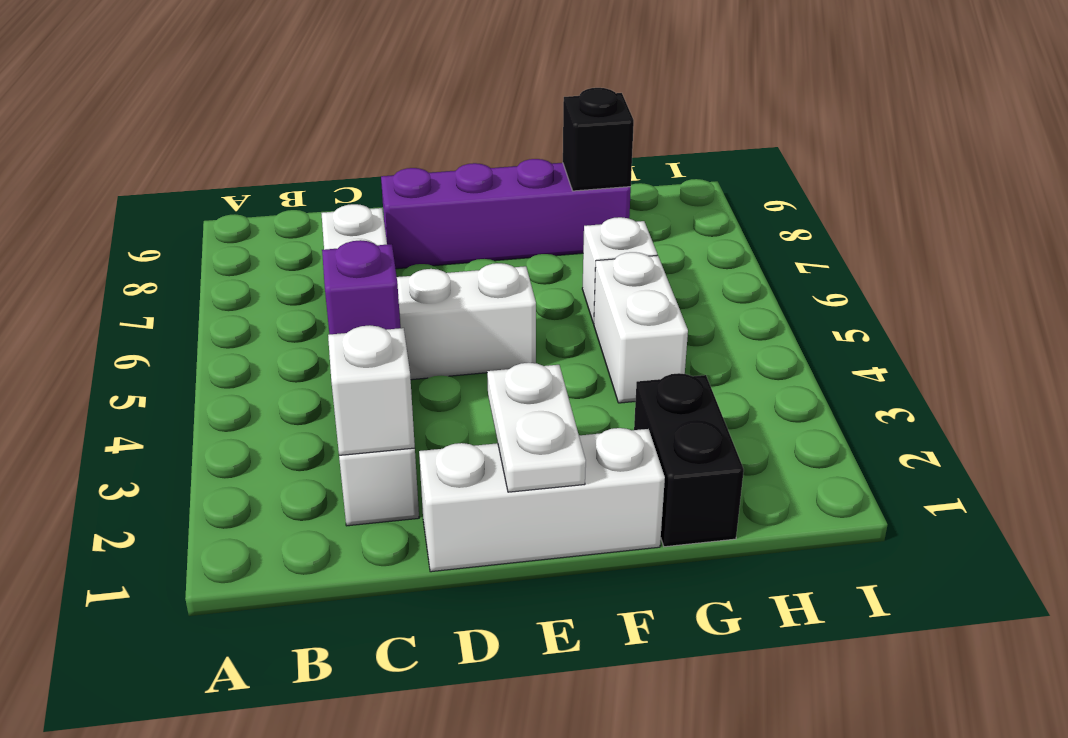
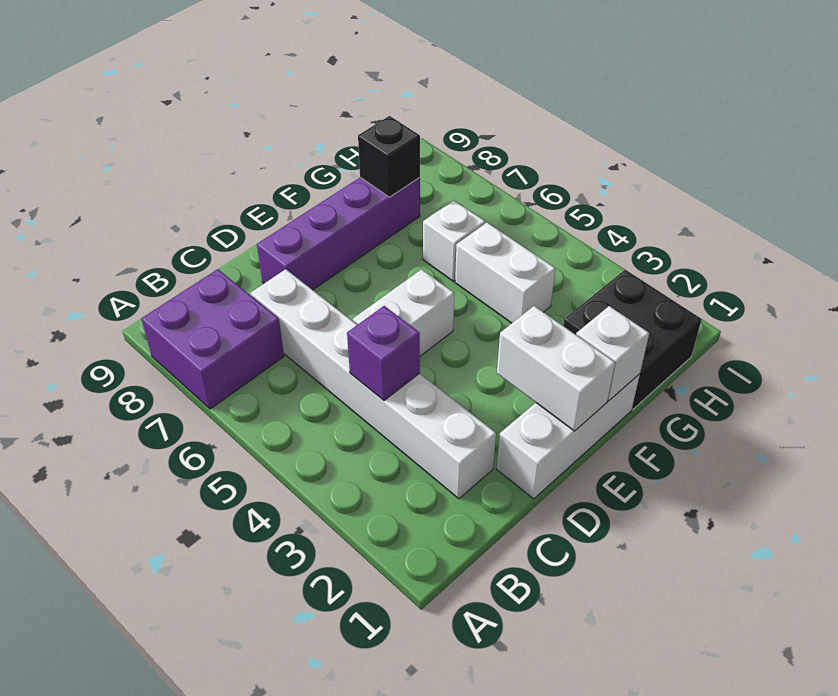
none -> purple 2x2 brick [141,269,284,409]
white 1x1 brick [328,325,415,455] -> white 1x1 brick moved to [576,306,649,401]
white 1x2 plate [487,363,586,492] -> white 1x2 brick [497,306,615,431]
black 1x2 brick [634,373,744,547] -> black 2x2 brick [563,270,702,409]

